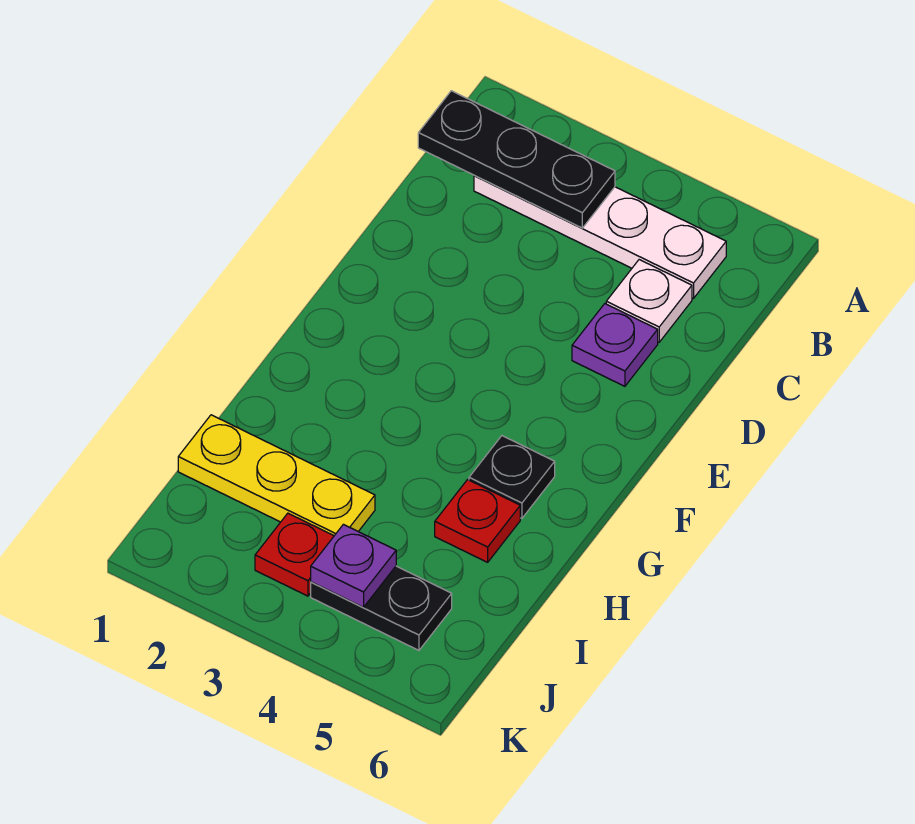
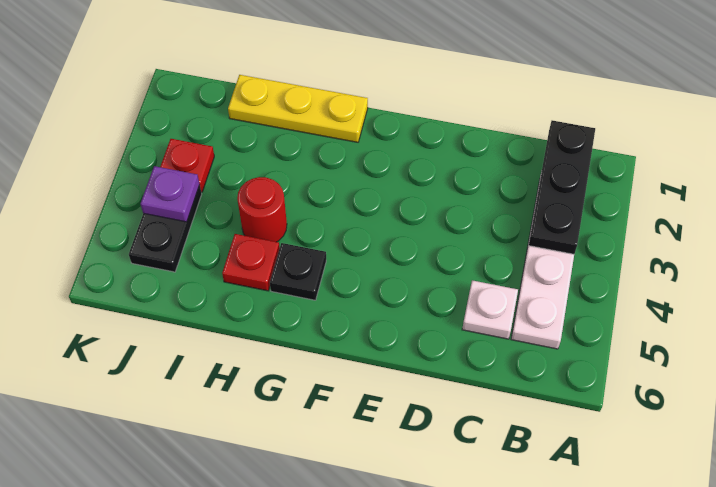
purple 1x1 plate [572,304,658,386] -> none
none -> red 1x1 round brick [237,177,287,242]
yellow 1x3 plate [178,415,375,536] -> yellow 1x3 plate turned to [228,75,368,142]

